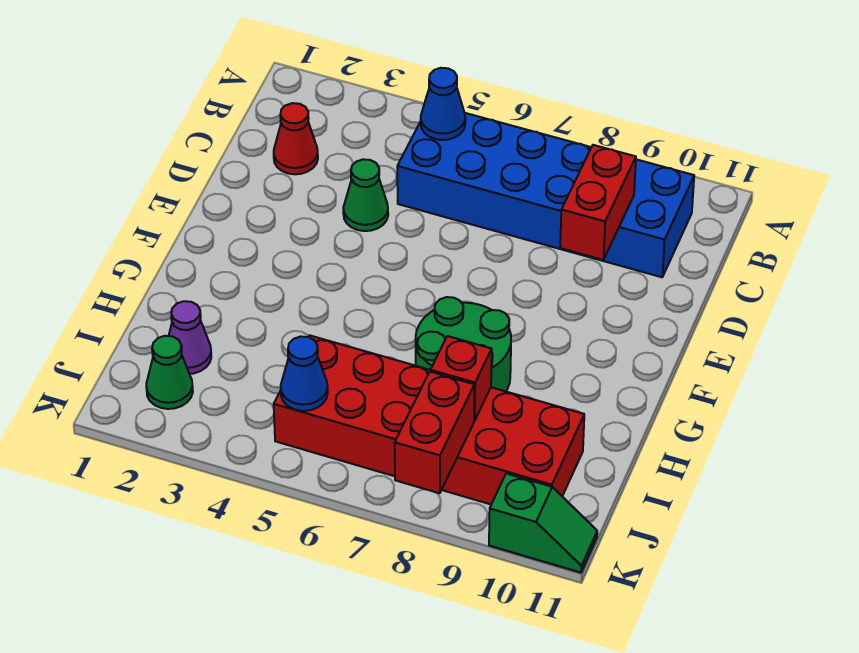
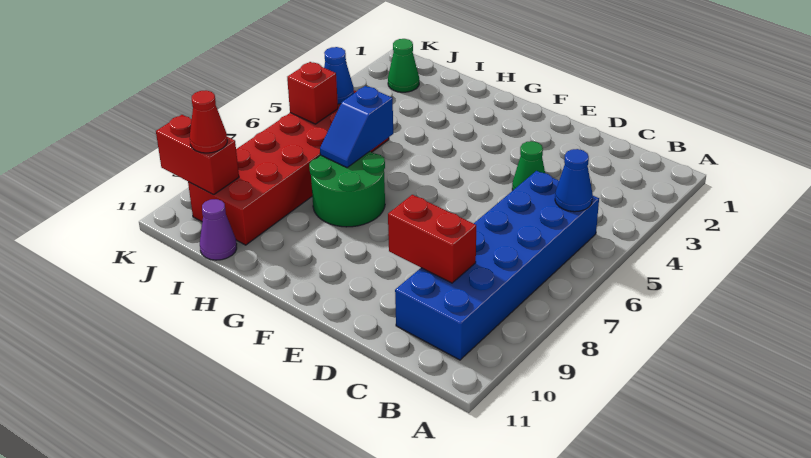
red 1x1 cone [274,103,318,174] -> red 1x1 cone moved to [190,90,227,153]
none -> blue 1x2 slope [320,86,393,167]
purple 1x1 cone [169,301,211,374] -> purple 1x1 cone moved to [200,199,237,260]
red 1x1 brick [430,336,492,421] -> red 1x1 brick moved to [287,62,338,124]
red 1x2 brick [395,372,474,493] -> red 1x2 brick moved to [156,115,239,195]
green 1x2 slope [489,473,597,573] -> none

